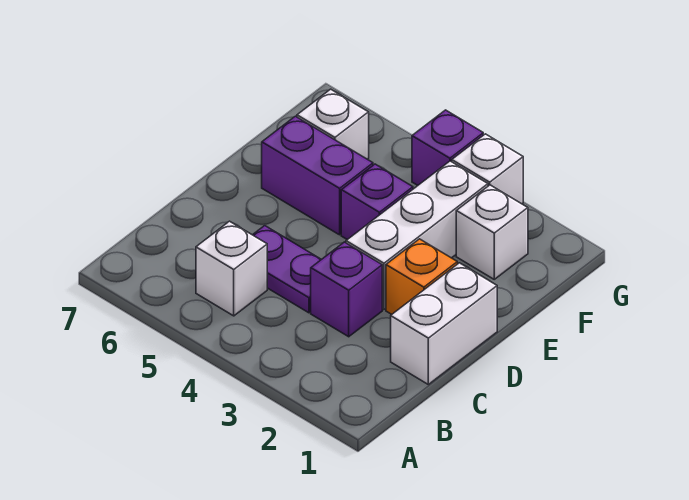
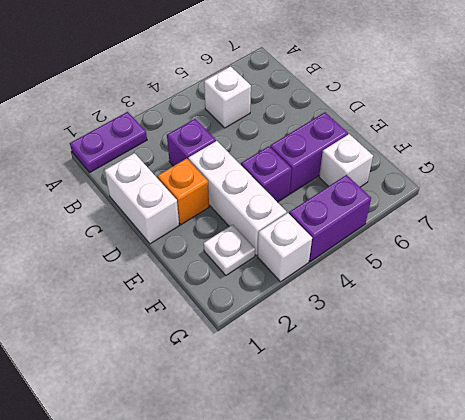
purple 1x2 plate [253,226,321,313] -> purple 1x2 plate moved to [70,112,147,172]
white 1x1 brick [456,185,528,279] -> white 1x1 plate [204,225,255,275]
purple 1x1 brick [412,110,483,185] -> purple 1x2 brick [289,175,371,261]

